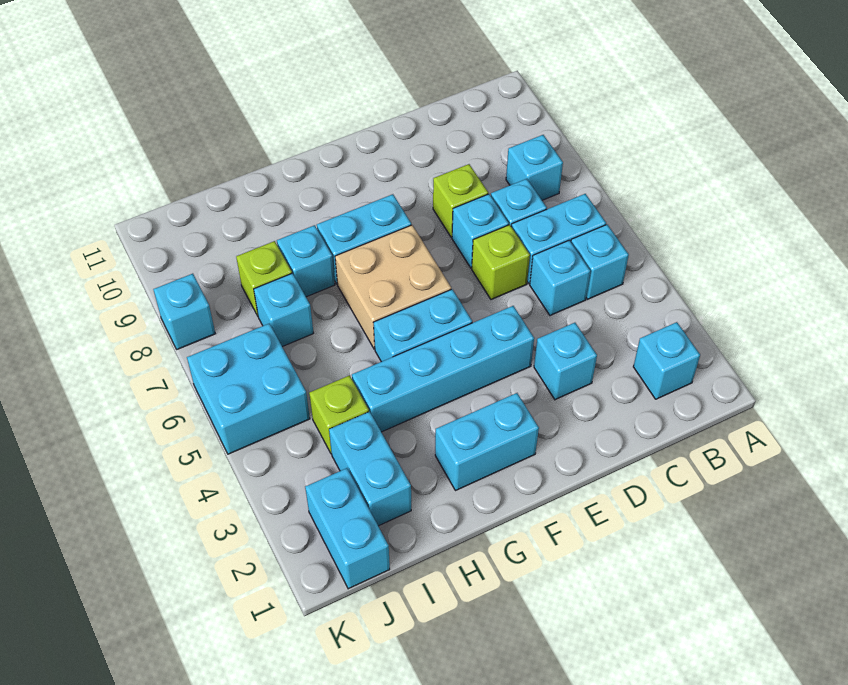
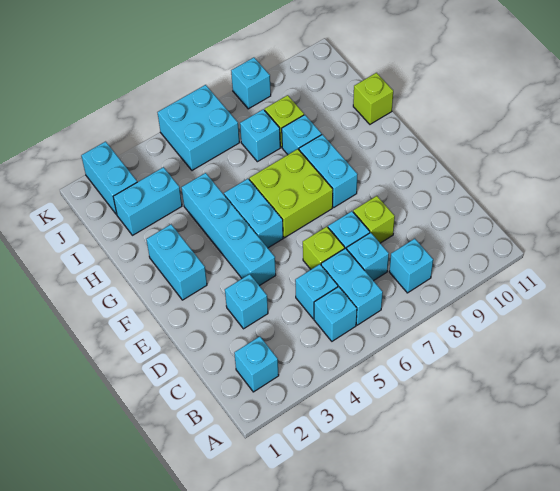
tan 2x2 brick [335,225,451,349] -> lime 2x2 brick [249,149,333,238]
lime 1x1 brick [309,375,369,454] -> lime 1x1 brick moved to [353,73,393,124]
cyan 1x2 brick [305,468,390,589] -> cyan 1x2 brick turned to [81,142,137,215]

